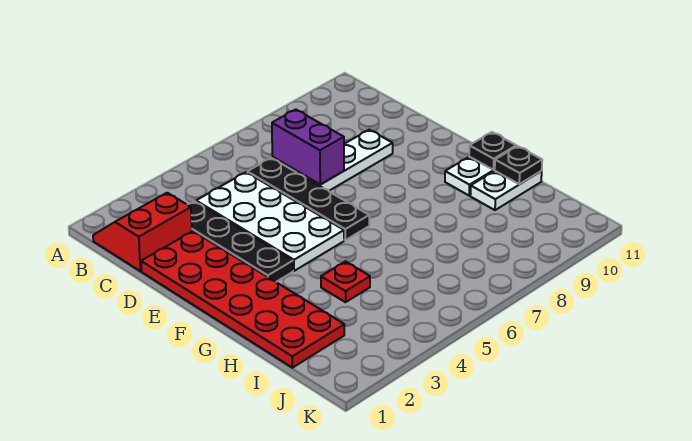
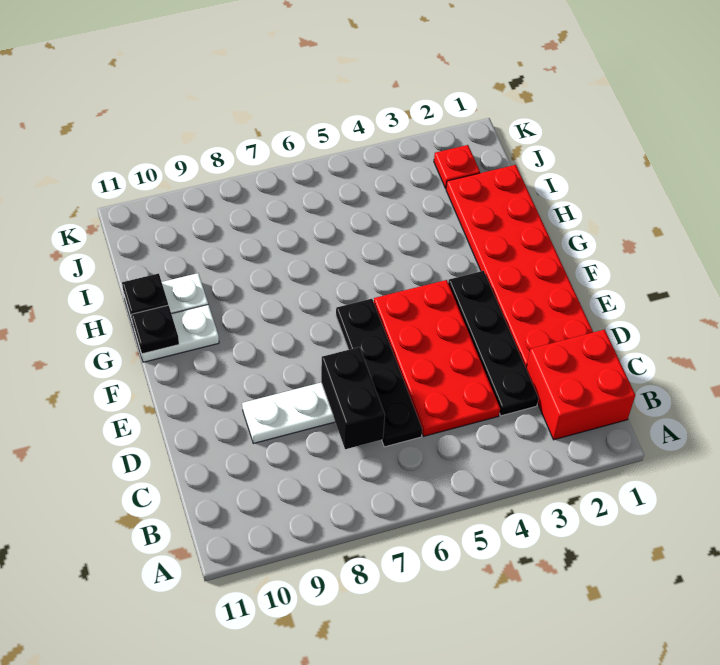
red 2x2 slope [93,193,192,271] -> red 2x2 brick [526,329,635,440]
white 2x4 plate [196,172,344,271] -> red 2x4 plate [374,280,500,436]
purple 1x2 brick [272,109,344,184] -> black 1x2 brick [321,347,385,449]
red 1x1 plate [321,261,370,302] -> red 1x1 plate moved to [434,145,480,188]

